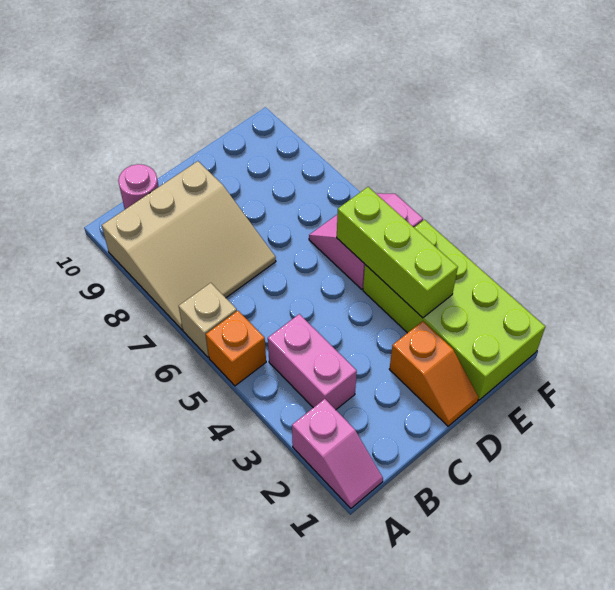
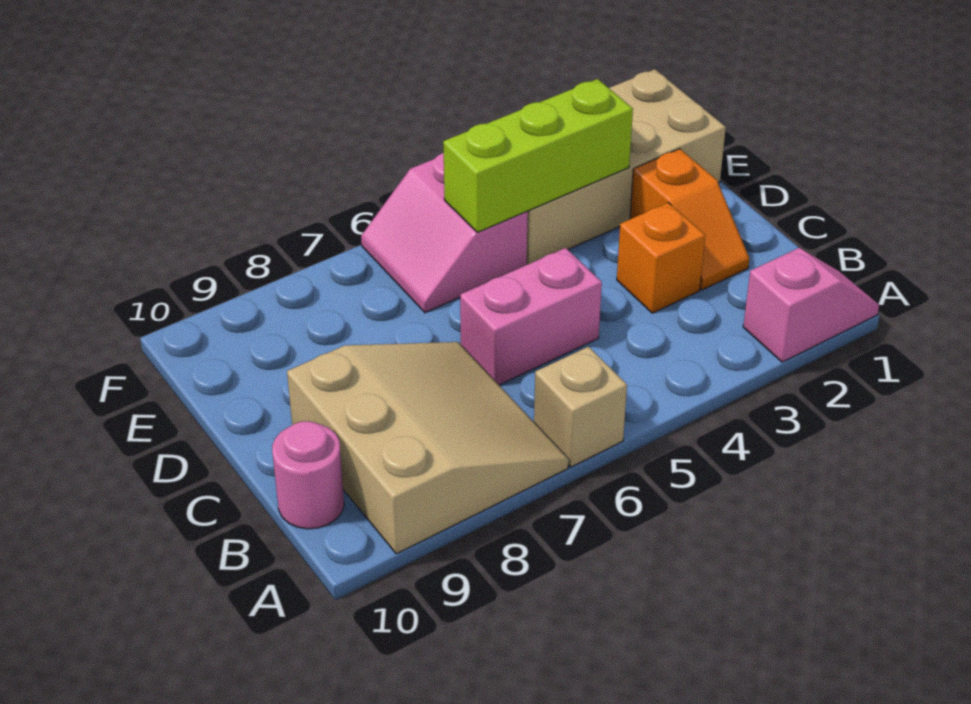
orange 1x1 brick [206,311,266,386] -> orange 1x1 brick moved to [617,203,705,313]
pink 1x2 brick [268,314,357,410] -> pink 1x2 brick moved to [460,248,602,385]
orange 1x2 slope [389,321,479,426] -> orange 1x2 slope turned to [630,149,749,290]
lime 2x4 brick [363,220,545,400] -> tan 2x4 brick [527,69,726,265]

